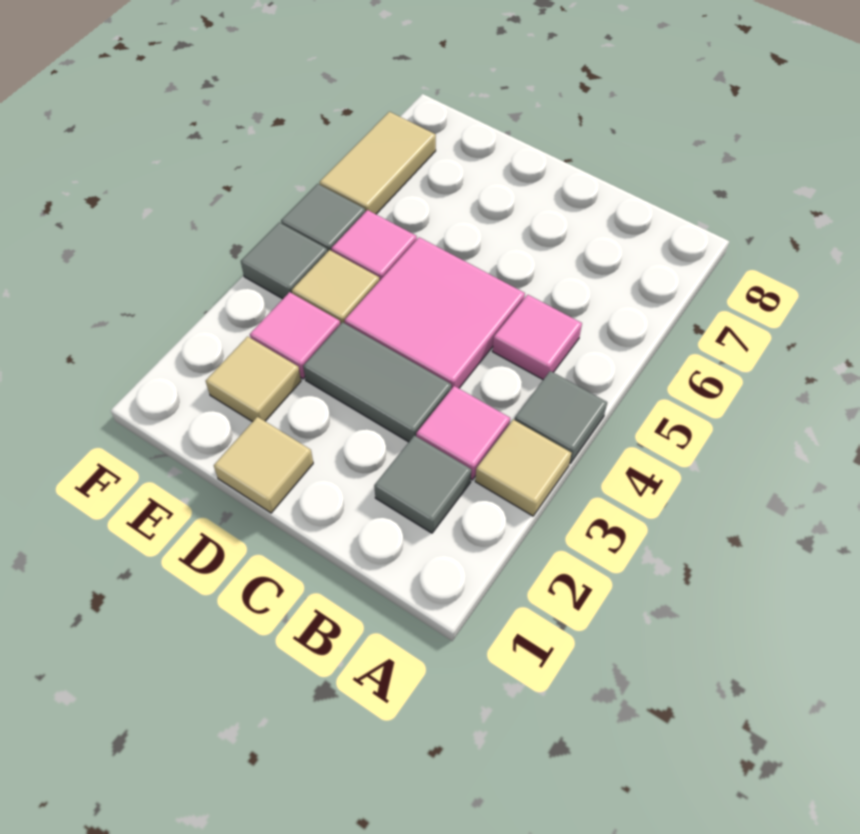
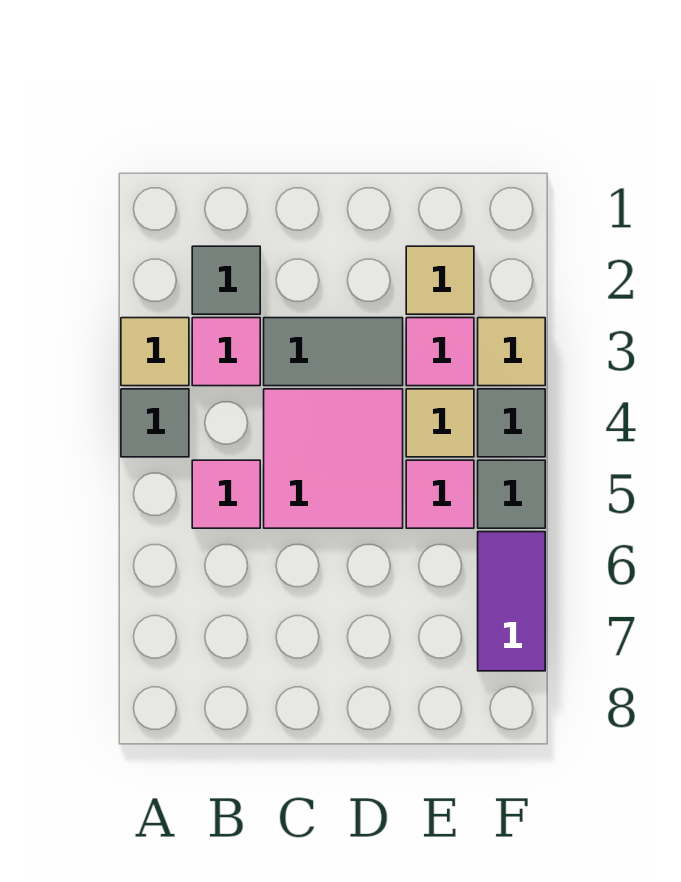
tan 1x1 tile [214,417,313,513] -> tan 1x1 tile moved to [478,318,545,386]
tan 1x2 tile [320,112,436,214] -> purple 1x2 tile [478,532,545,671]

